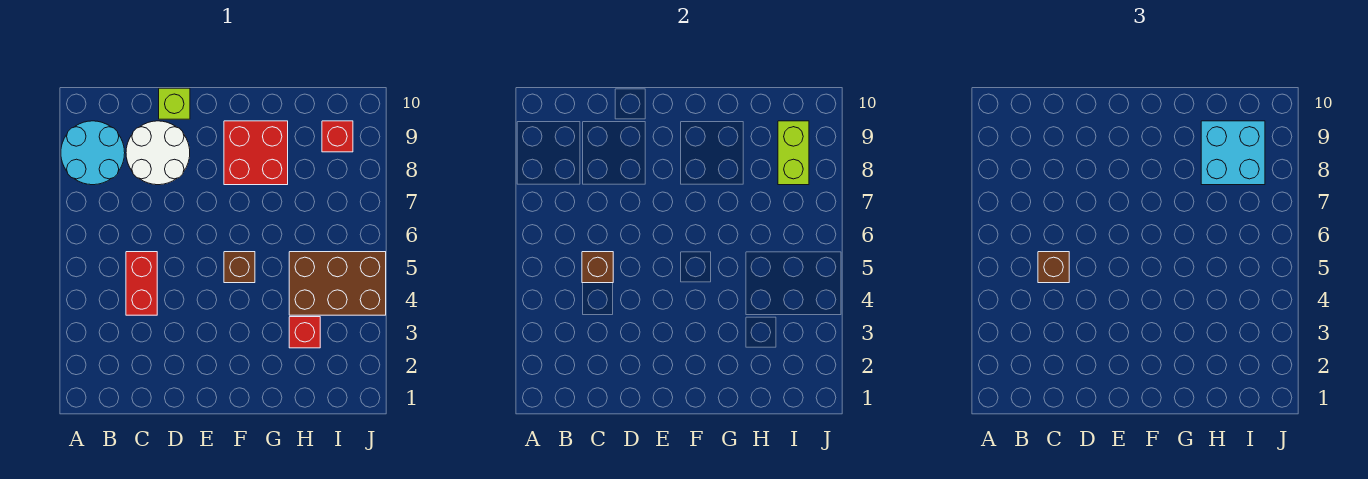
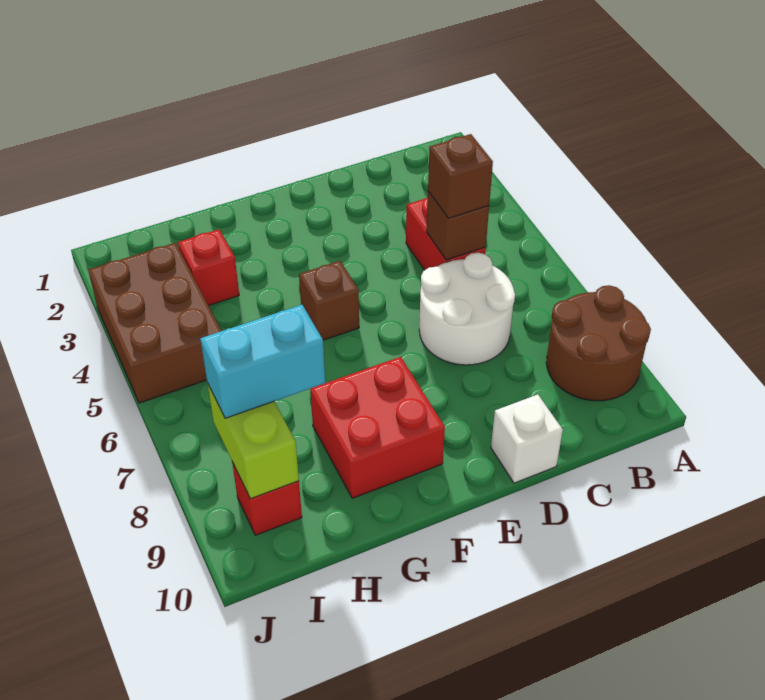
cyan 2x2 round brick [61,121,125,185] -> brown 2x2 round brick [546,285,651,401]
white 2x2 round brick [126,121,190,185] -> white 2x2 round brick moved to [419,253,515,365]
lime 1x1 brick [159,88,190,119] -> white 1x1 brick [491,395,563,483]
brown 2x3 brick [289,252,386,315] -> brown 2x3 brick turned to [88,243,221,403]
cyan 2x2 brick [1201,121,1265,185] -> cyan 1x2 brick [200,305,325,418]

